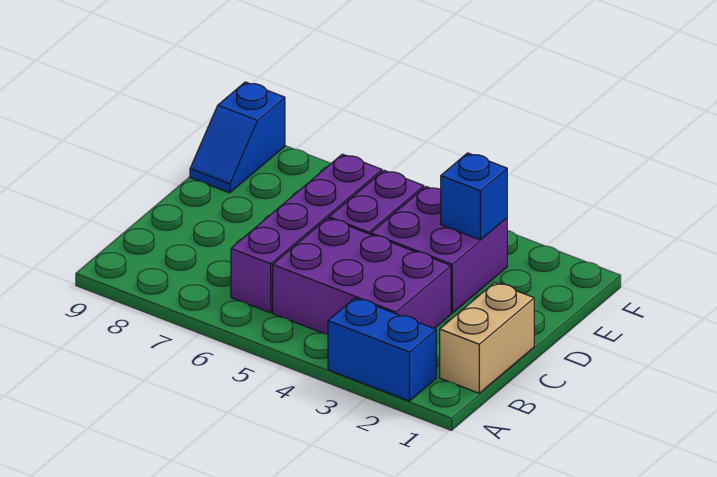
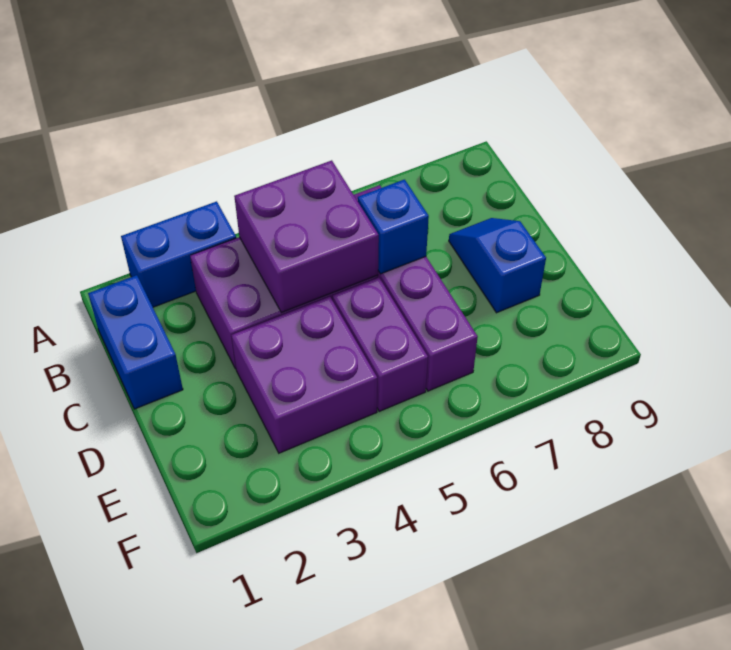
tan 1x2 brick [440,283,534,393] -> blue 1x2 brick [88,275,183,409]
none -> purple 2x2 brick [234,160,379,312]
blue 1x1 brick [441,153,507,240] -> blue 1x1 brick moved to [358,180,429,274]
blue 1x2 slope [190,82,285,193] -> blue 1x2 slope moved to [449,218,546,313]

